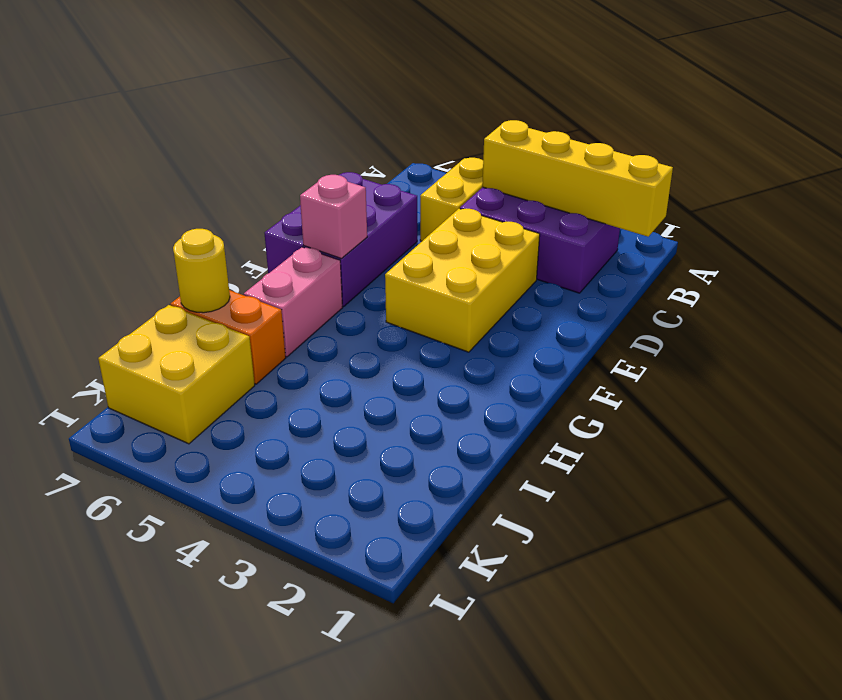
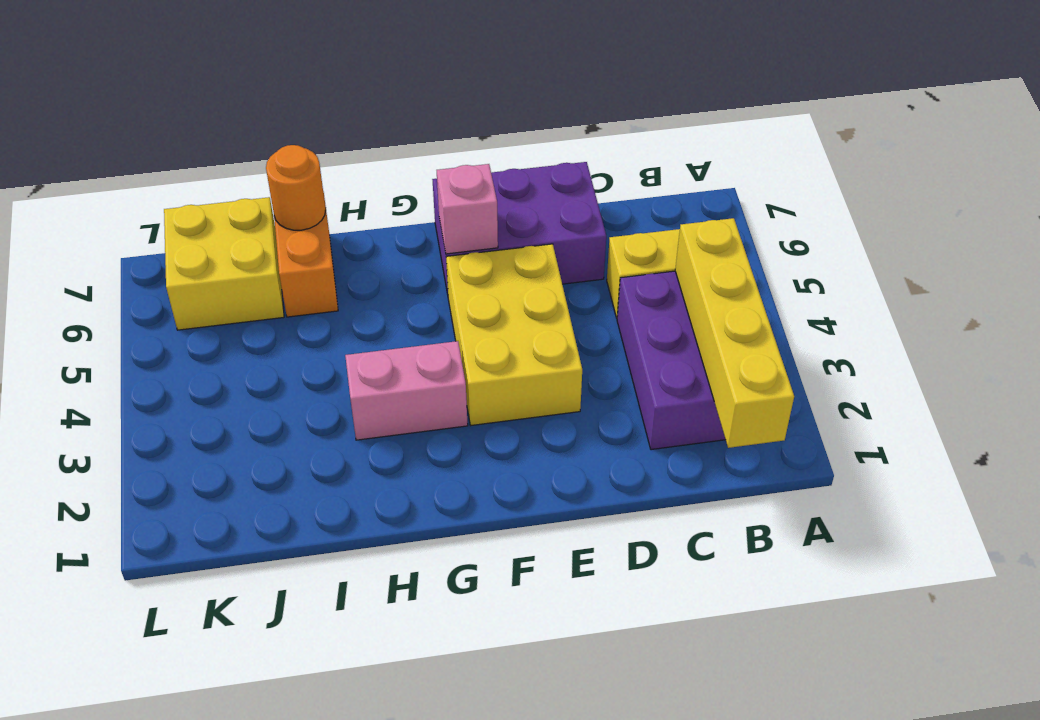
yellow 2x3 brick [385,209,540,352] -> yellow 2x3 brick turned to [446,244,582,425]
pink 1x2 brick [244,247,343,357] -> pink 1x2 brick moved to [345,341,468,440]
yellow 1x1 round brick [173,229,230,313] -> orange 1x1 round brick [266,145,326,230]

